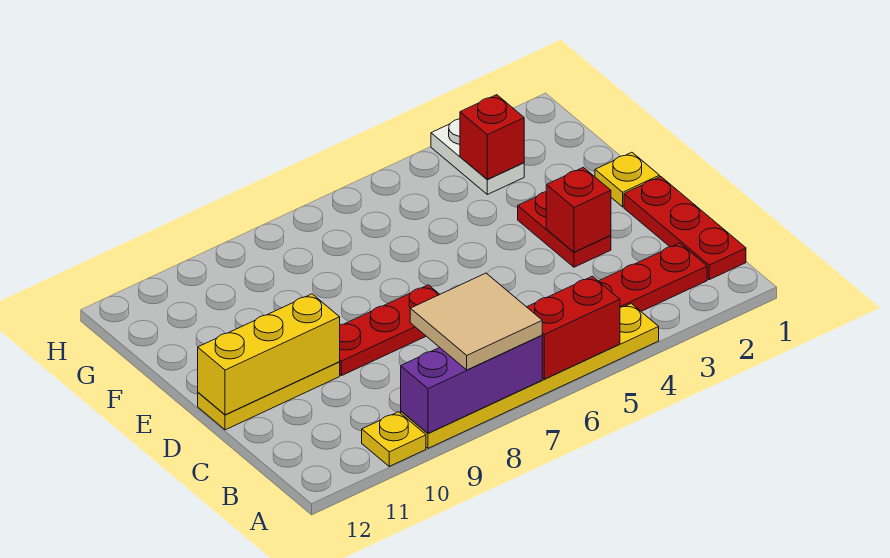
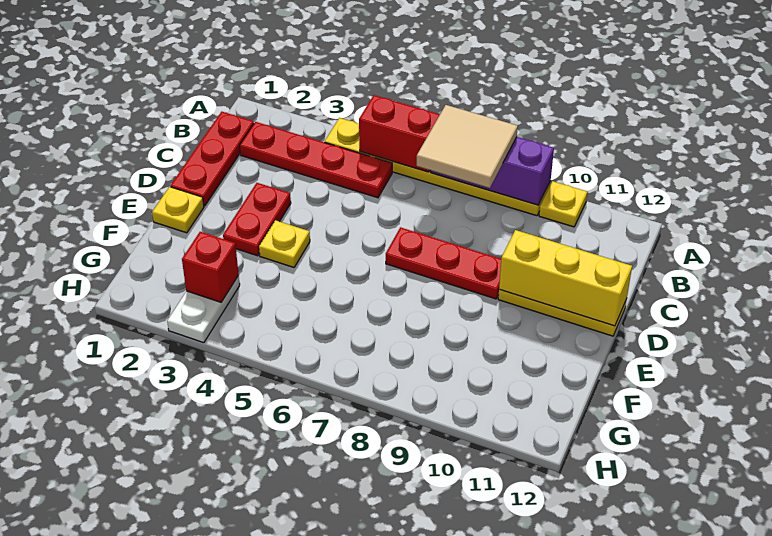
red 1x1 brick [546,167,611,252] -> none
none -> yellow 1x1 plate [259,220,310,267]

